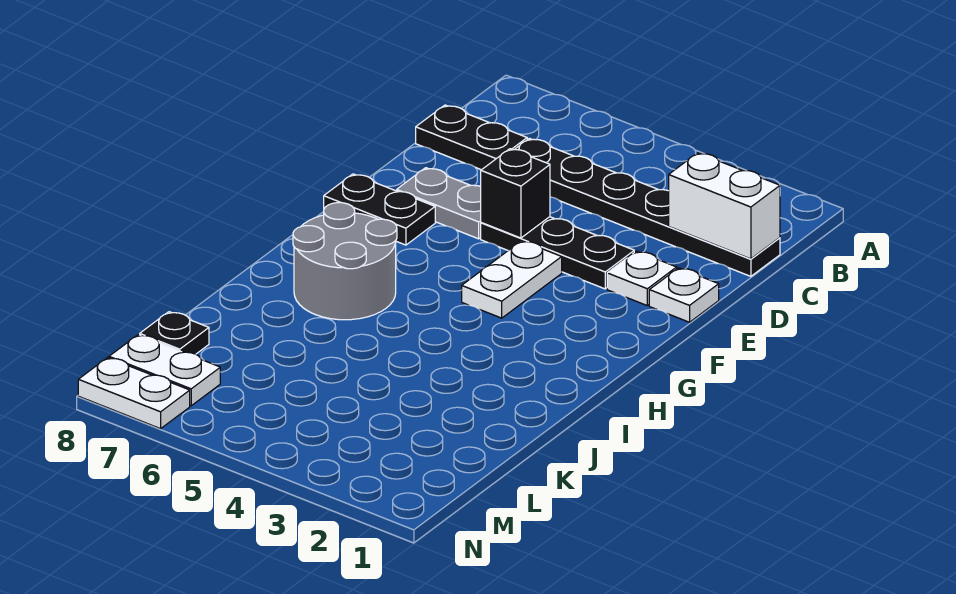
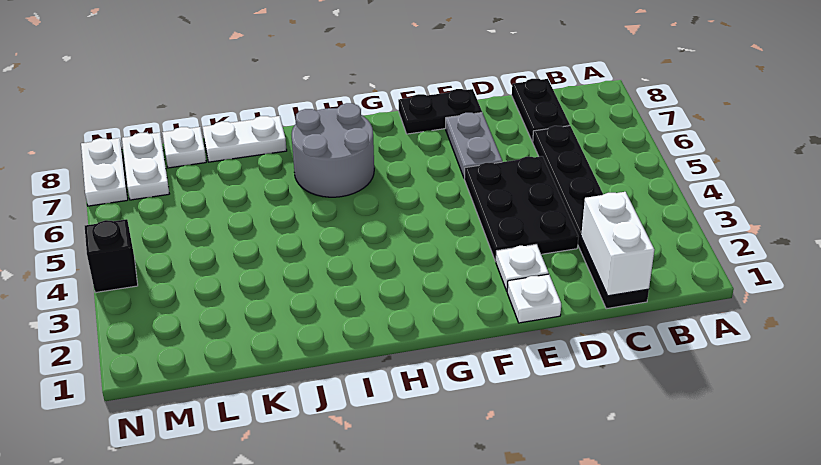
black 1x3 plate [481,217,634,289] -> black 2x3 plate [464,156,578,261]
black 1x1 brick [481,149,550,238] -> black 1x1 brick moved to [85,219,138,293]
white 1x2 plate [462,241,562,318] -> white 1x2 plate moved to [203,116,287,162]
black 1x2 plate [324,174,435,245] -> black 1x2 plate turned to [398,89,482,134]
black 1x1 plate [140,312,209,354] -> white 1x1 plate [162,127,206,168]

